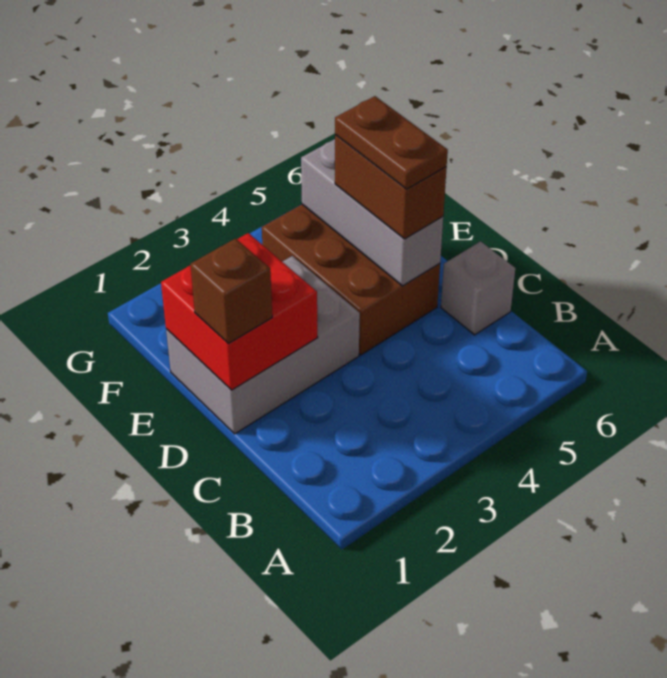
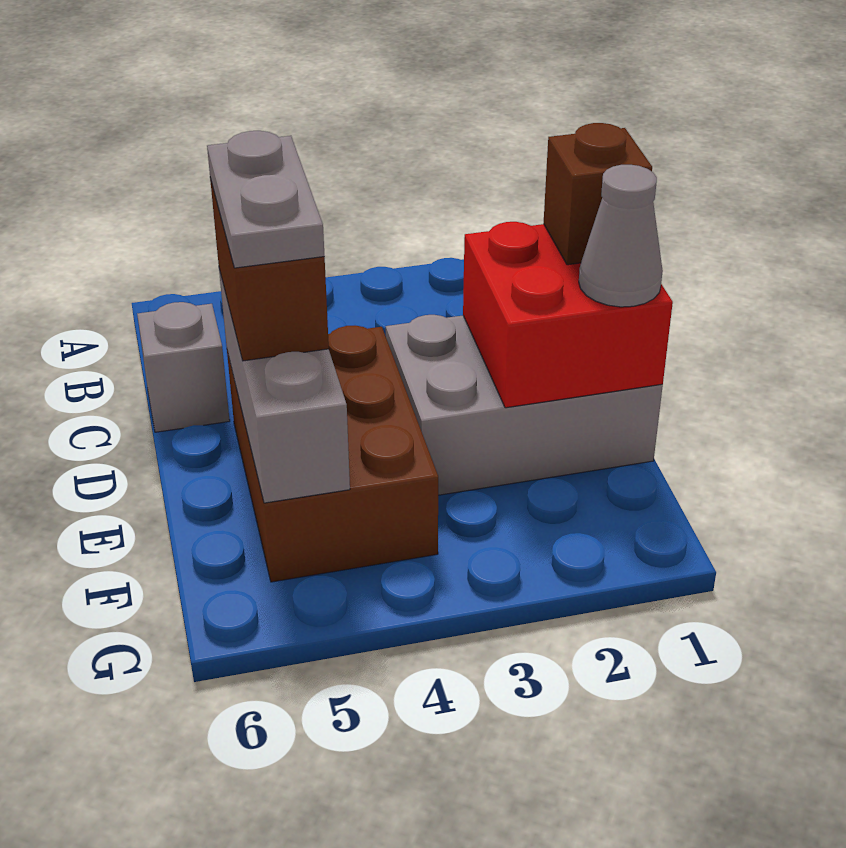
brown 1x2 plate [335,96,448,189] -> grey 1x2 plate [207,131,325,268]
none -> grey 1x1 cone [579,165,663,307]

